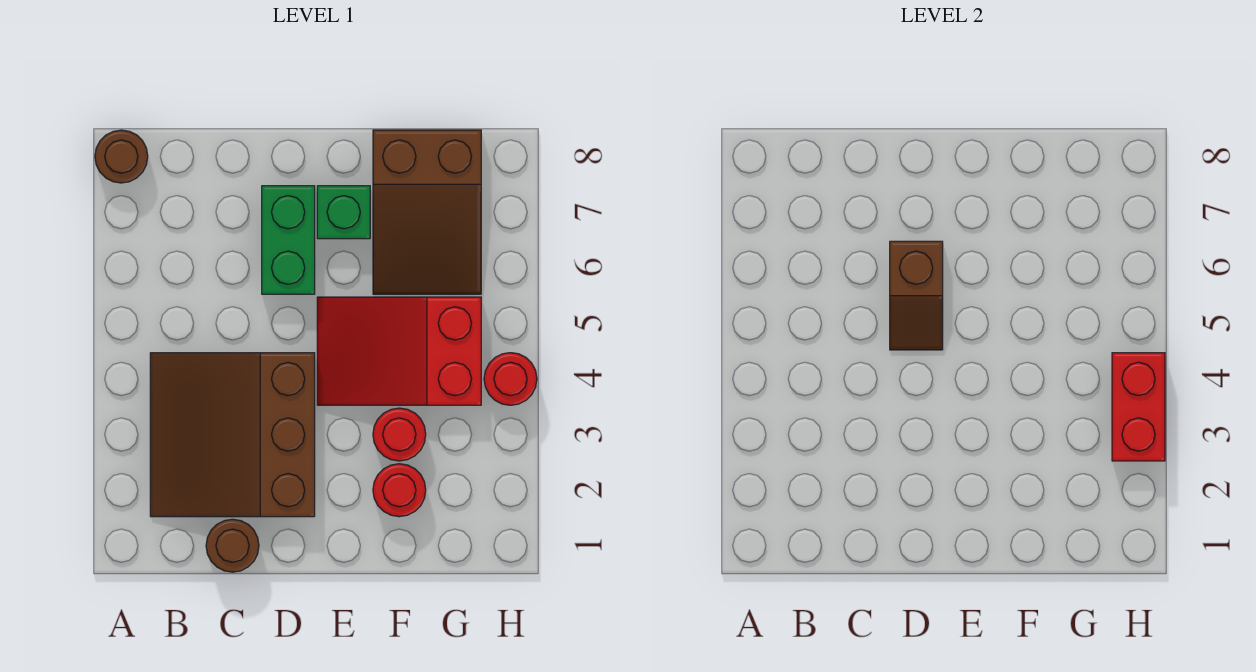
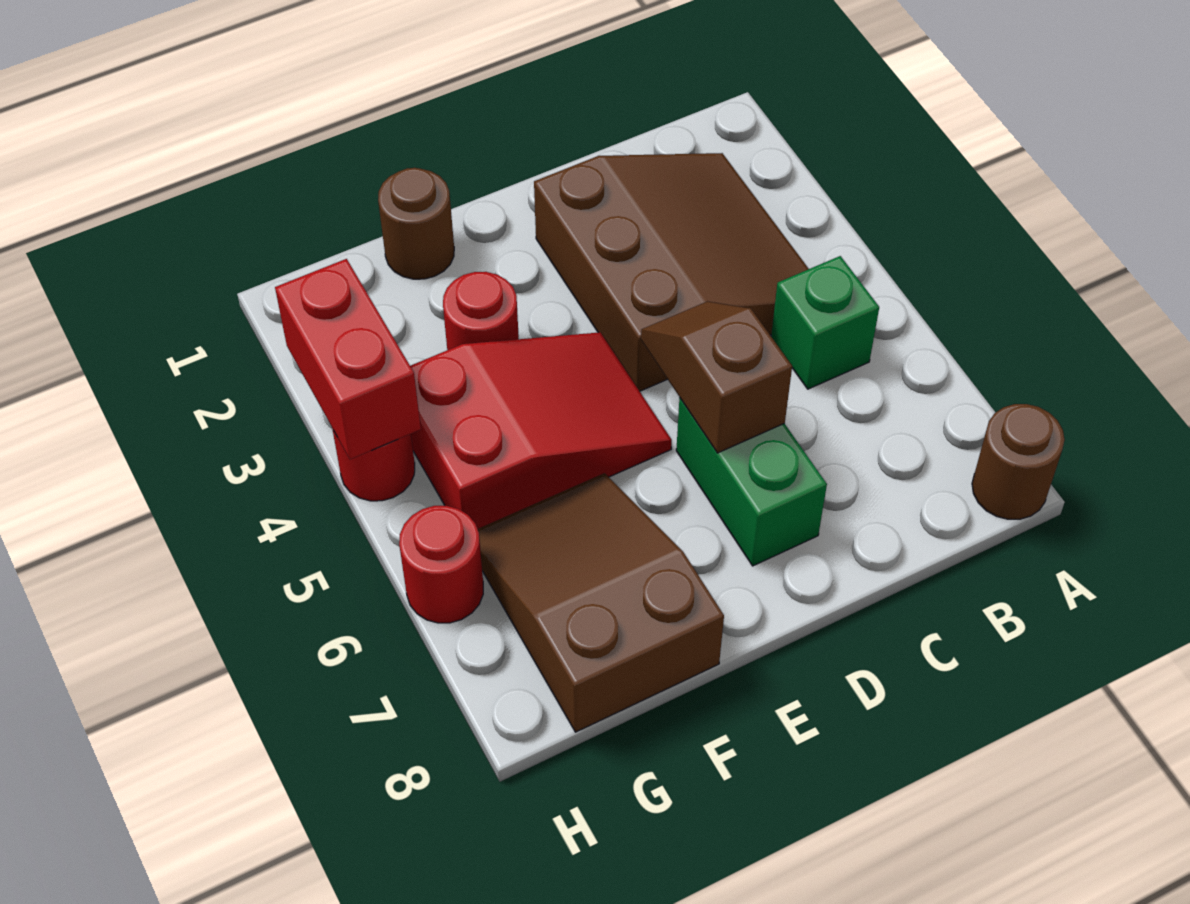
brown 1x1 round brick [206,519,259,572] -> brown 1x1 round brick moved to [378,168,454,279]
green 1x1 brick [317,186,370,239] -> green 1x1 brick moved to [771,256,879,389]
red 1x1 round brick [373,464,426,517] -> red 1x1 round brick moved to [399,506,483,623]

